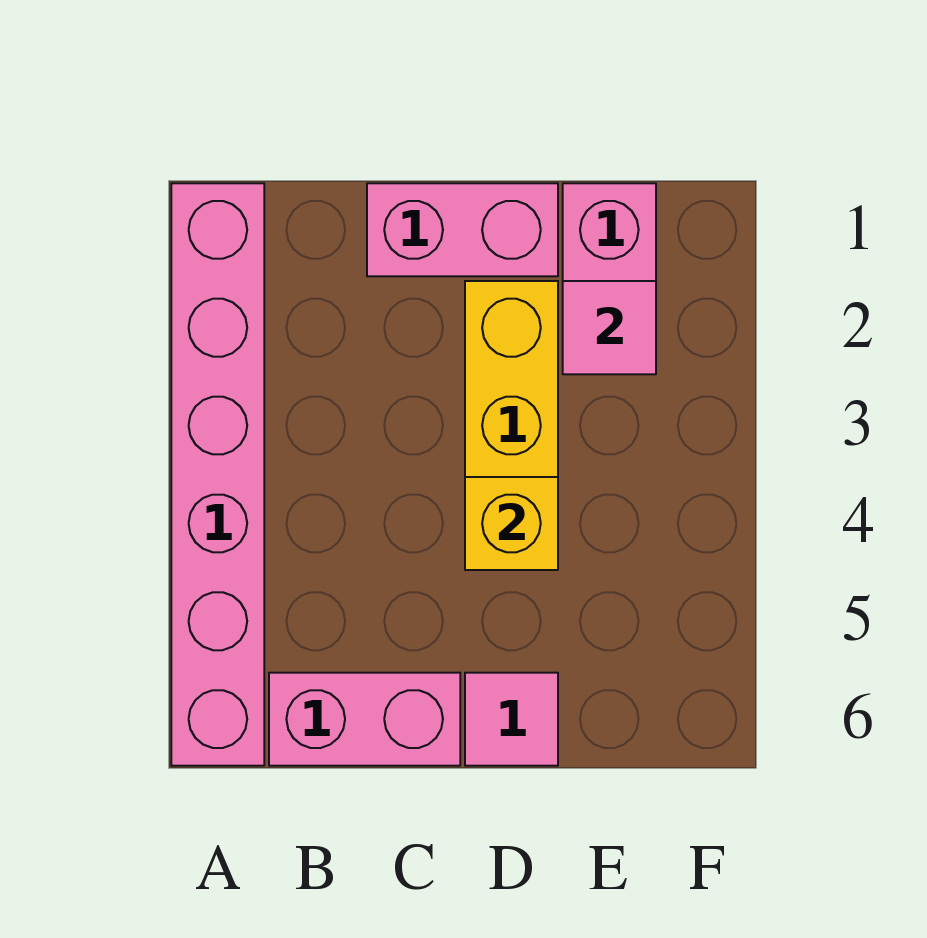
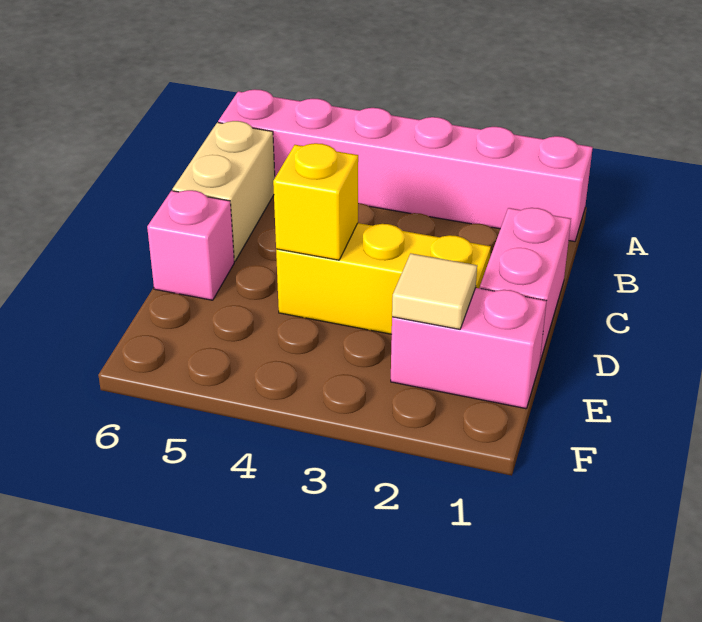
pink 1x2 brick [269,673,460,766] -> tan 1x2 brick [172,121,275,261]
pink 1x1 tile [465,673,558,766] -> pink 1x1 brick [147,190,234,300]
pink 1x1 tile [563,281,656,374] -> tan 1x1 tile [392,253,477,329]

